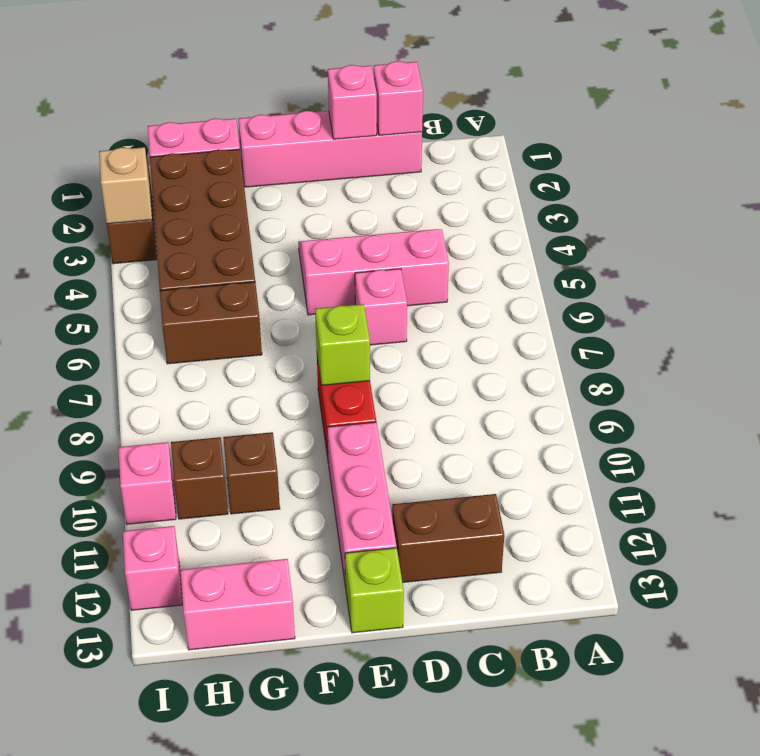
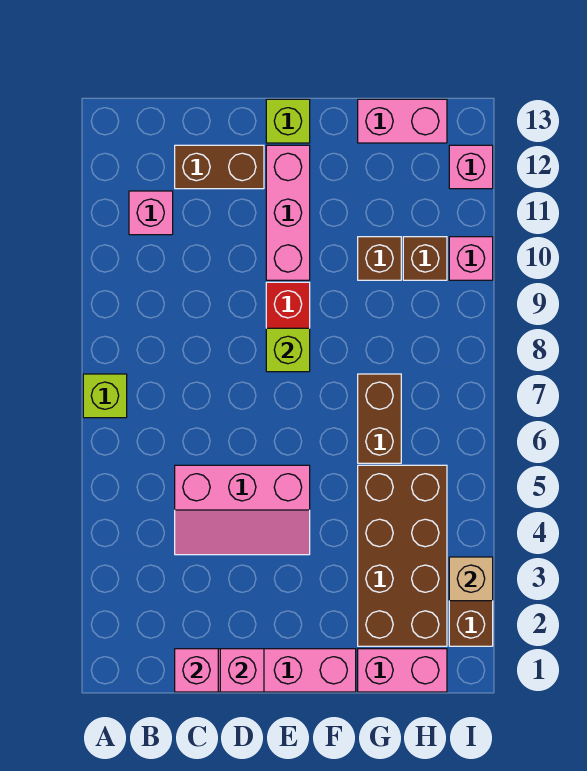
none -> lime 1x1 brick [83,374,127,418]
pink 1x1 brick [355,269,407,345] -> pink 1x1 brick moved to [129,191,173,235]
brown 1x2 brick [160,282,262,364] -> brown 1x2 brick turned to [358,374,401,463]

